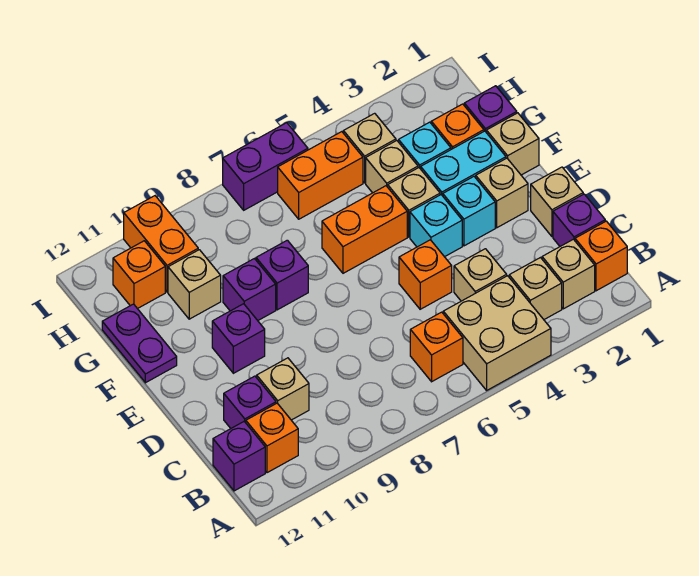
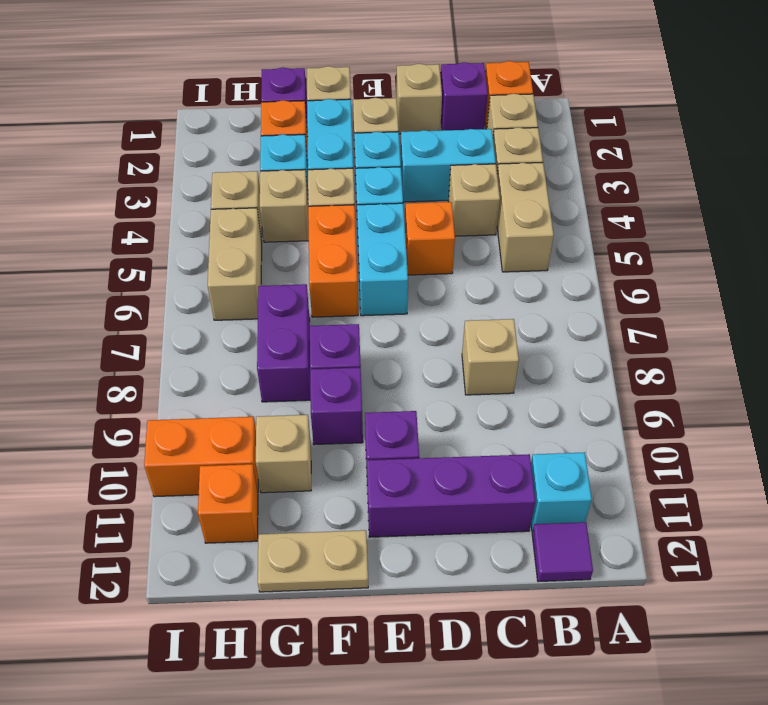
tan 2x2 brick [443,276,551,390] -> tan 1x2 brick [497,163,554,272]
orange 1x1 brick [410,312,463,382] -> none
orange 1x1 brick [246,403,298,473] -> cyan 1x1 brick [531,452,592,531]
purple 1x1 brick [213,421,265,491] -> purple 1x1 tile [532,522,593,582]
none -> cyan 1x2 brick [401,129,496,202]
tan 1x1 brick [257,358,309,420] -> tan 1x1 brick moved to [462,319,519,395]
purple 1x1 brick [224,376,276,428] -> purple 1x3 brick [367,454,535,537]
none -> cyan 1x2 brick [357,203,408,316]
purple 1x2 plate [102,304,177,383] -> tan 1x2 plate [258,530,368,592]
orange 1x2 brick [278,132,363,219] -> tan 1x2 brick [208,208,262,320]
purple 1x2 brick [223,123,308,210] -> purple 1x2 brick moved to [257,284,310,402]

